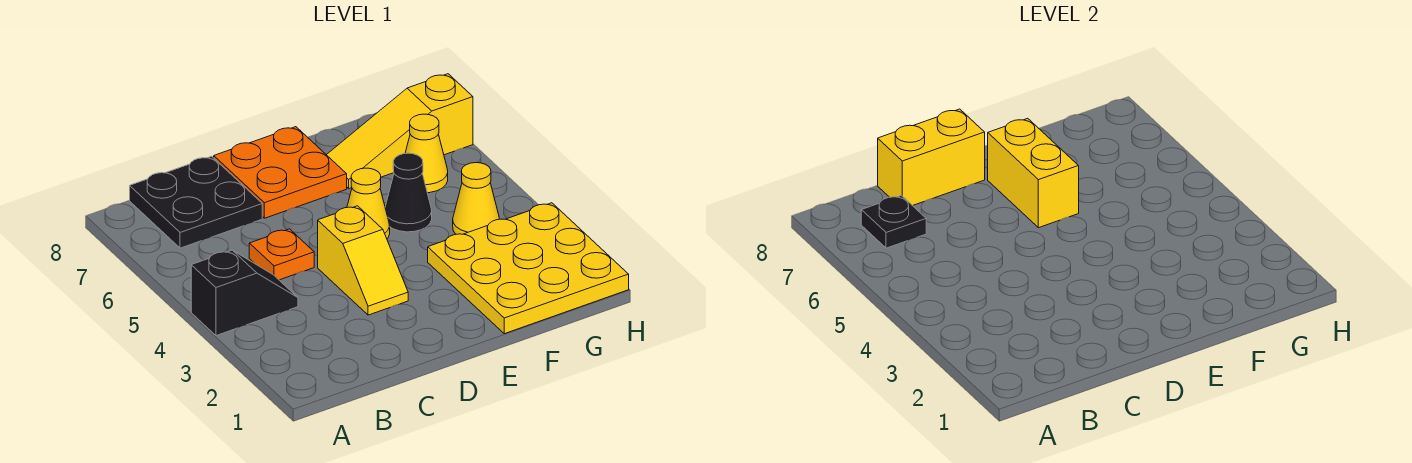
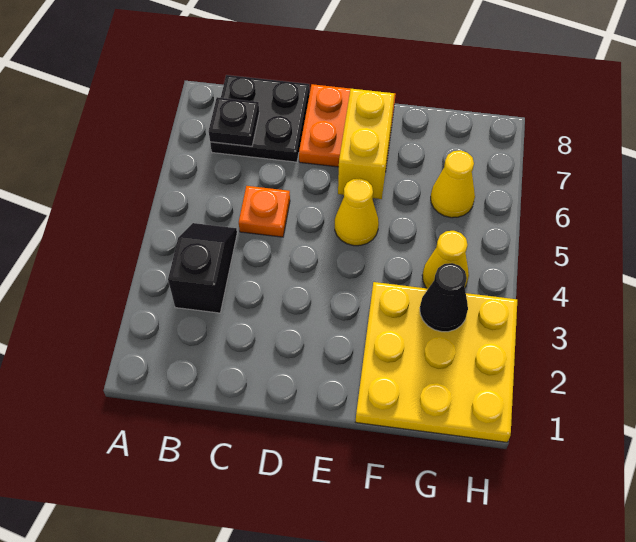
black 1x2 slope [191,250,298,336] -> black 1x2 slope turned to [168,223,237,313]
yellow 1x2 brick [878,109,985,206] -> none
yellow 1x2 slope [318,206,408,315] -> none
black 1x1 cone [385,153,432,232] -> black 1x1 cone moved to [420,263,468,332]
yellow 1x3 slope [327,74,473,188] -> none

